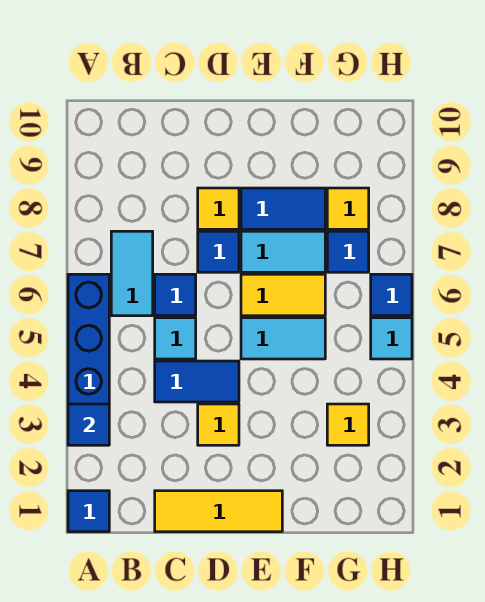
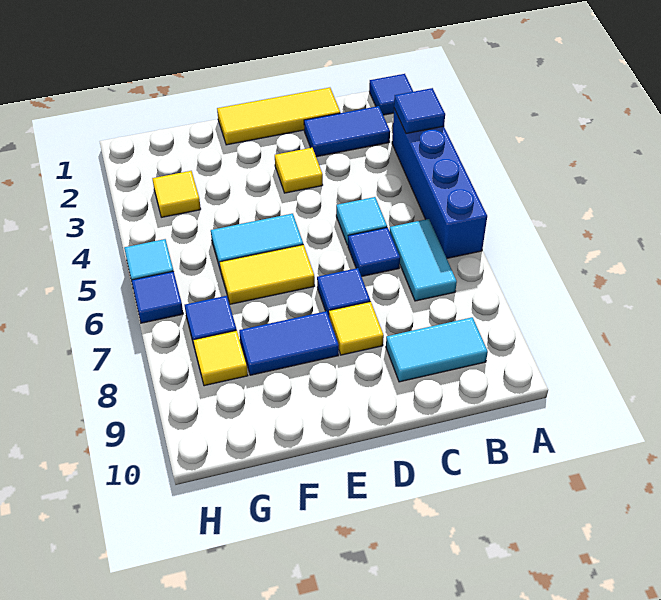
blue 1x2 tile [155,361,239,402] -> blue 1x2 tile moved to [304,106,390,157]
cyan 1x2 tile [241,231,325,272] -> cyan 1x2 tile moved to [386,317,488,382]

